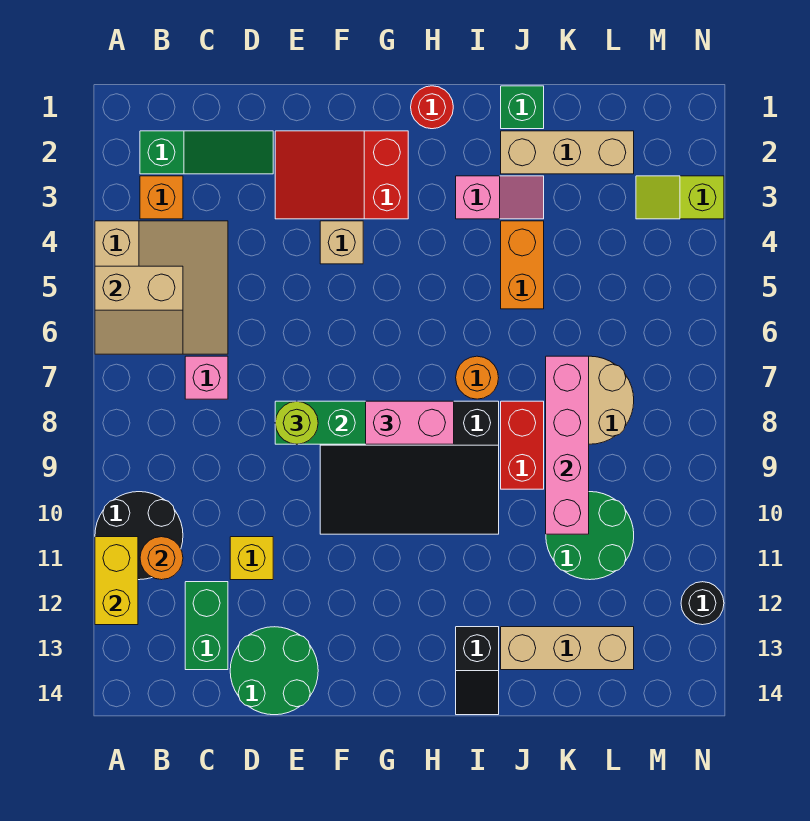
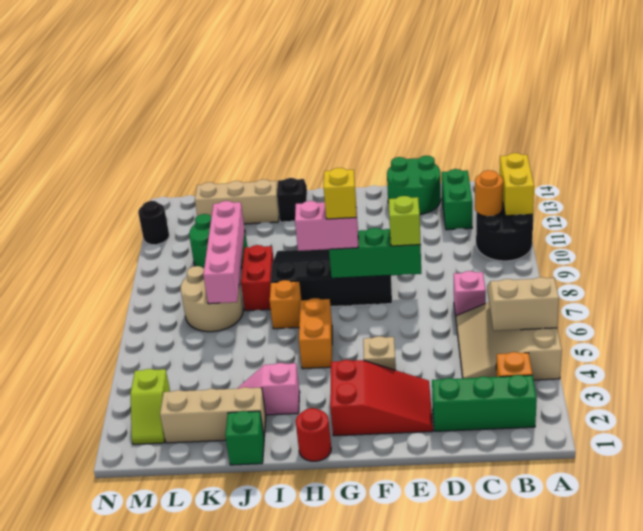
green 1x3 slope [140,131,273,174] -> green 1x3 brick [432,375,537,431]
yellow 1x1 brick [230,537,273,580] -> yellow 1x1 brick moved to [324,168,356,219]
lime 1x1 round brick [275,401,318,444] -> lime 1x1 brick [389,196,421,246]
orange 1x1 round brick [456,356,499,399] -> orange 1x1 brick [270,280,302,329]
orange 1x2 brick [501,221,544,309] -> orange 1x2 brick moved to [299,298,332,369]
lime 1x2 slope [636,176,724,219] -> lime 1x2 slope turned to [131,369,170,444]

